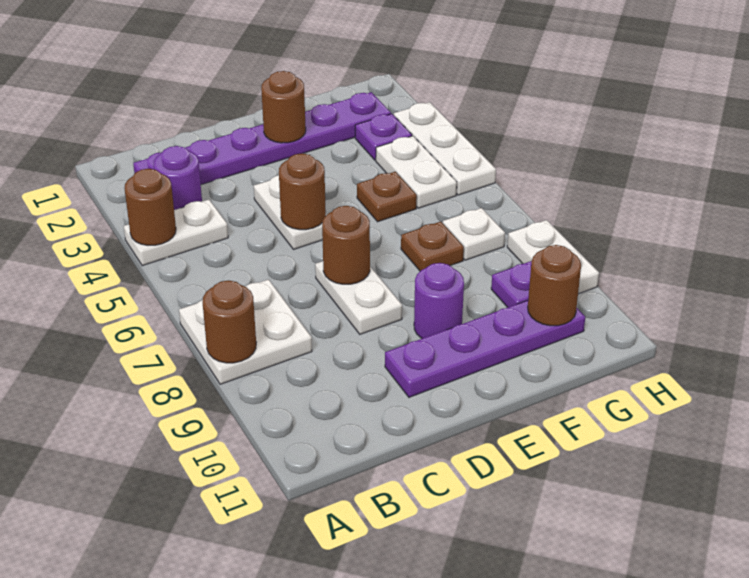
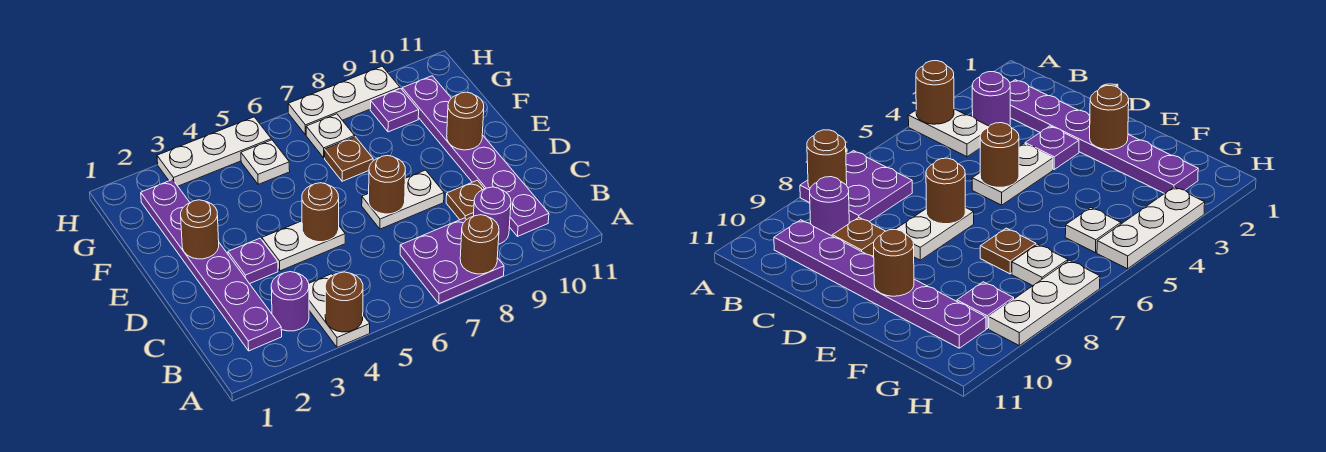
white 2x2 plate [179,279,312,384] -> purple 2x2 plate [400,218,504,304]
purple 1x4 plate [385,300,585,397] -> purple 1x6 plate [402,76,549,236]
purple 1x1 round brick [414,263,464,339] -> purple 1x1 round brick moved to [474,187,511,244]
brown 1x1 plate [357,172,417,222] -> brown 1x1 plate moved to [446,180,484,220]
purple 1x1 plate [355,114,412,160] -> purple 1x1 plate moved to [228,238,278,284]
white 1x2 plate [376,136,457,208] -> white 1x1 plate [241,140,290,184]
brown 1x1 round brick [528,245,581,326] -> brown 1x1 round brick moved to [447,92,484,150]
white 1x2 plate [507,220,599,294] -> white 1x3 plate [288,66,400,135]

